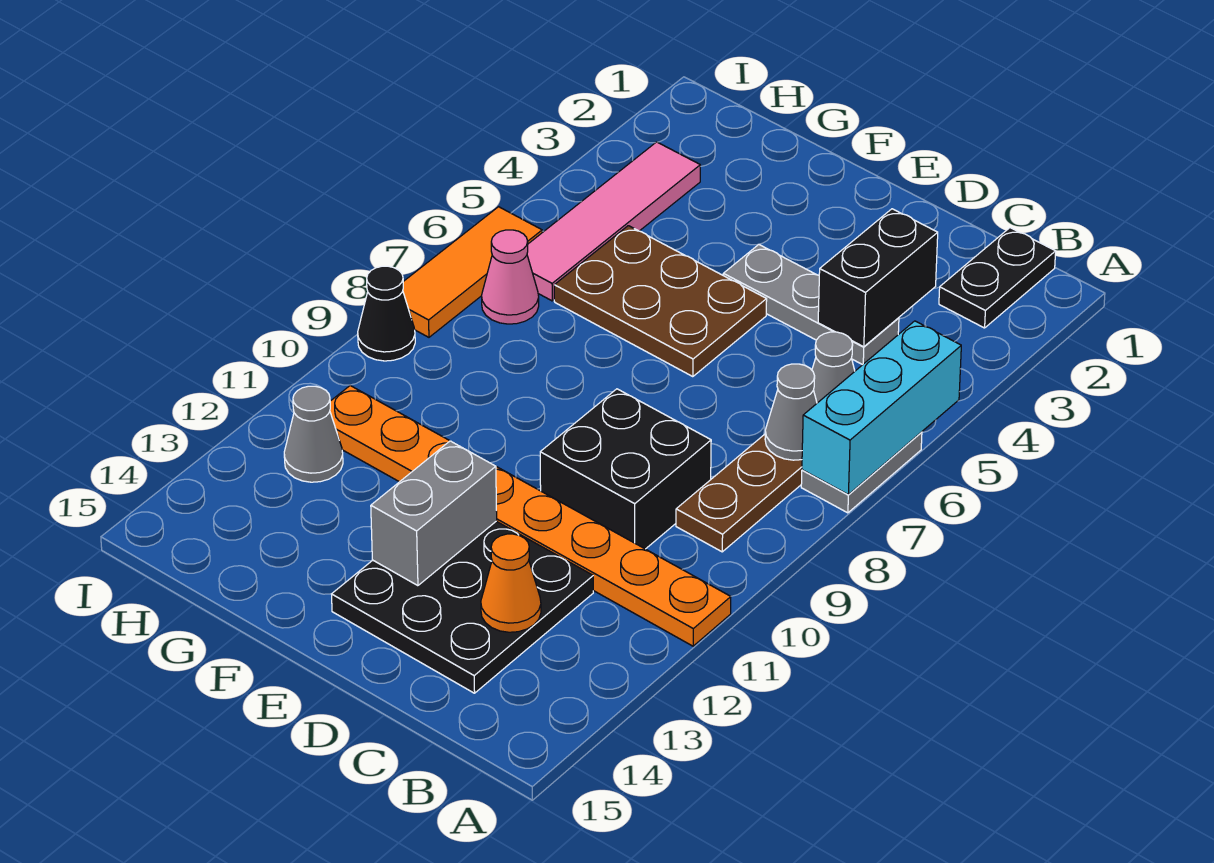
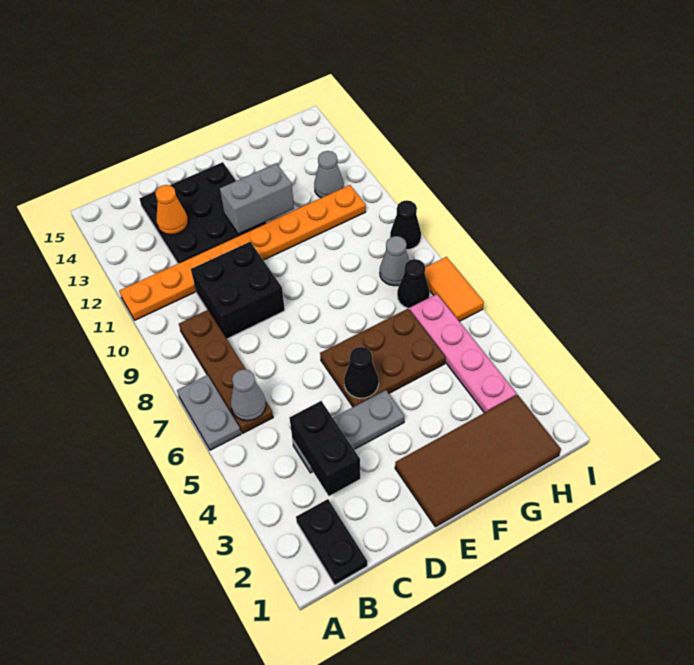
cyan 1x3 brick [802,321,961,495] -> none
grey 1x1 cone [765,364,817,460] -> grey 1x1 cone moved to [380,236,409,286]
none -> brown 2x4 tile [395,395,561,527]
none -> black 1x1 cone [344,347,379,398]
grey 1x2 brick [371,441,497,586] -> grey 1x2 brick turned to [220,163,294,234]
pink 1x4 tile [527,142,700,301] -> pink 1x4 plate [410,294,516,413]
pink 1x1 cone [482,230,539,324] -> black 1x1 cone [397,259,430,309]
orange 1x3 tile [403,207,542,337] -> orange 1x2 tile [425,257,484,321]

